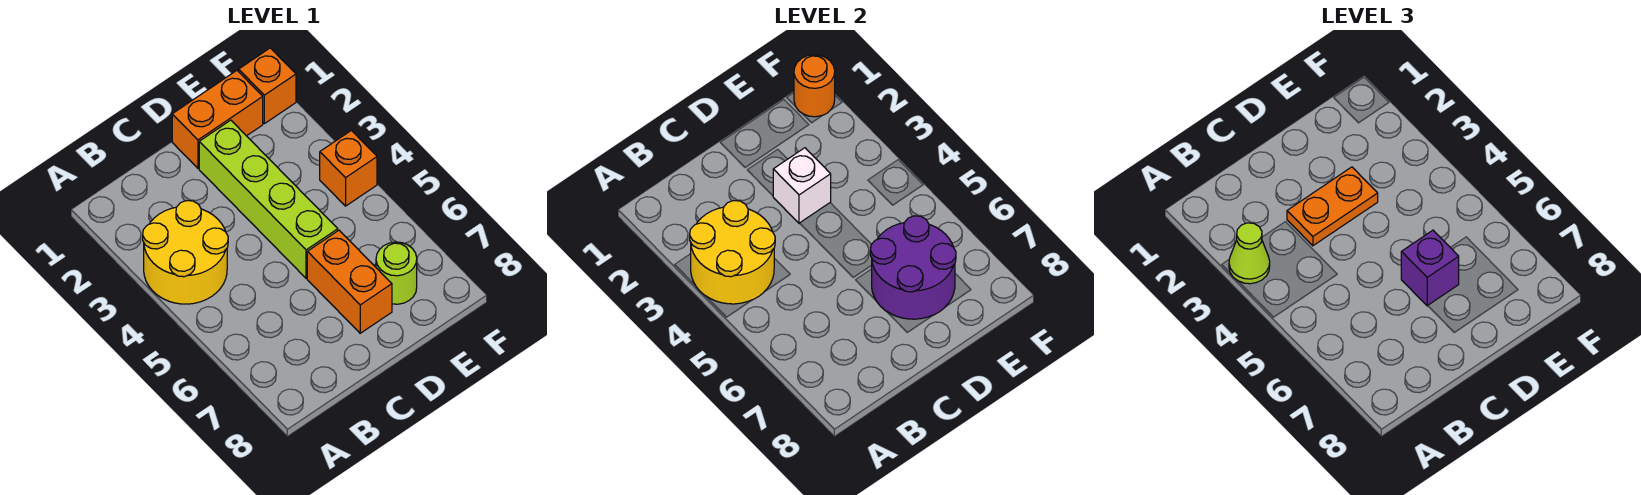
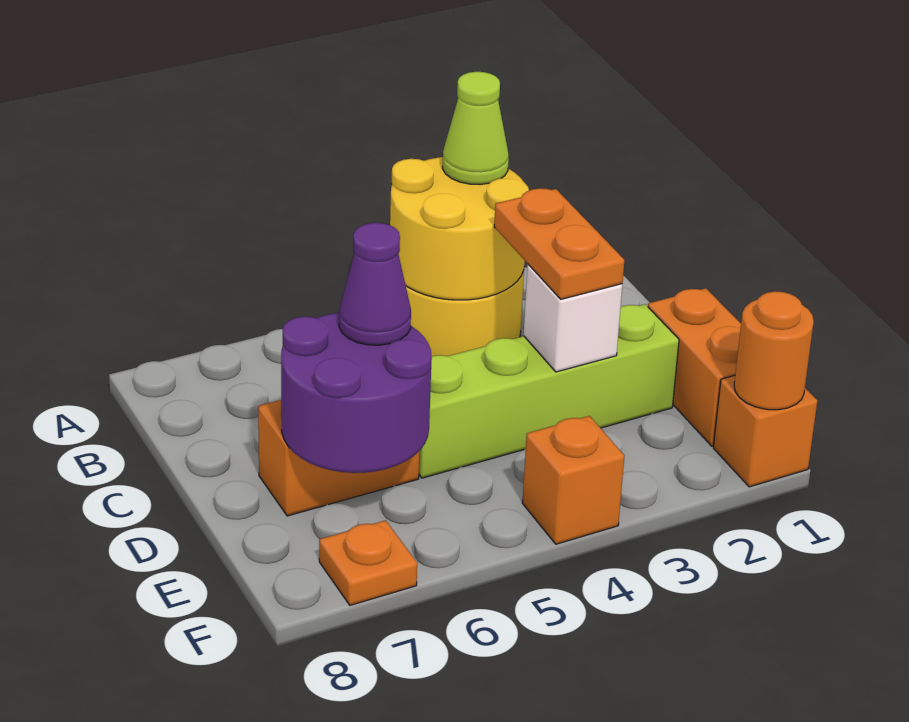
purple 1x1 brick [1401,230,1459,306] -> purple 1x1 cone [339,223,411,345]
lime 1x1 round brick [376,242,417,304] -> none
none -> orange 1x1 plate [319,520,417,605]

